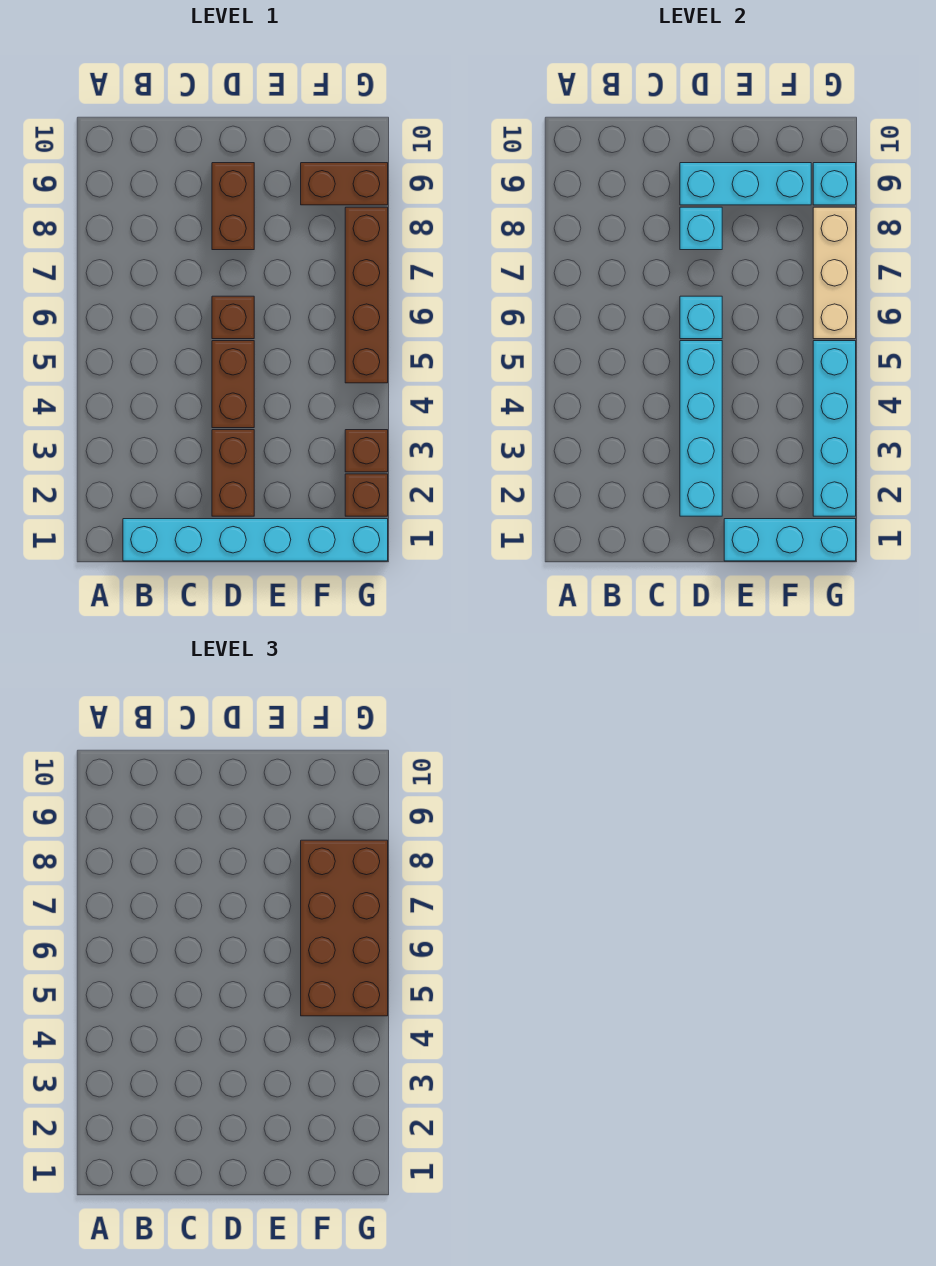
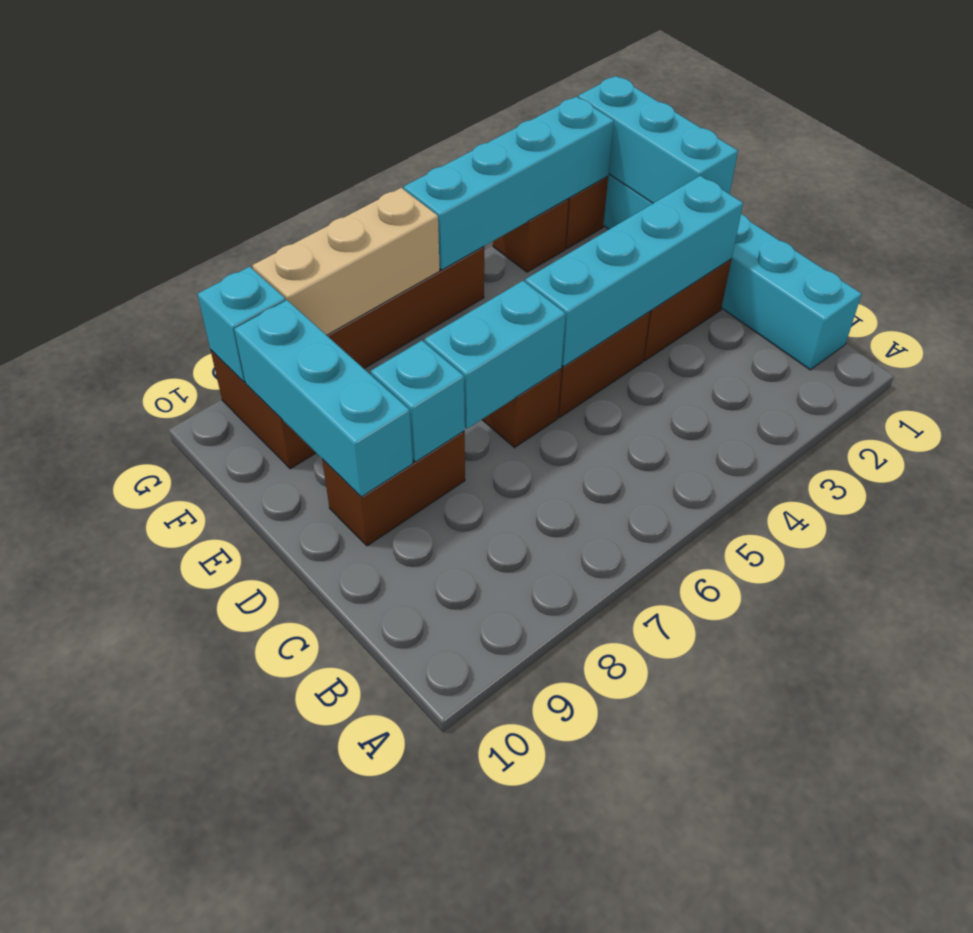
cyan 1x1 brick [680,296,722,339] -> cyan 1x2 brick [425,281,566,429]
brown 2x4 brick [301,840,388,1016] -> none

